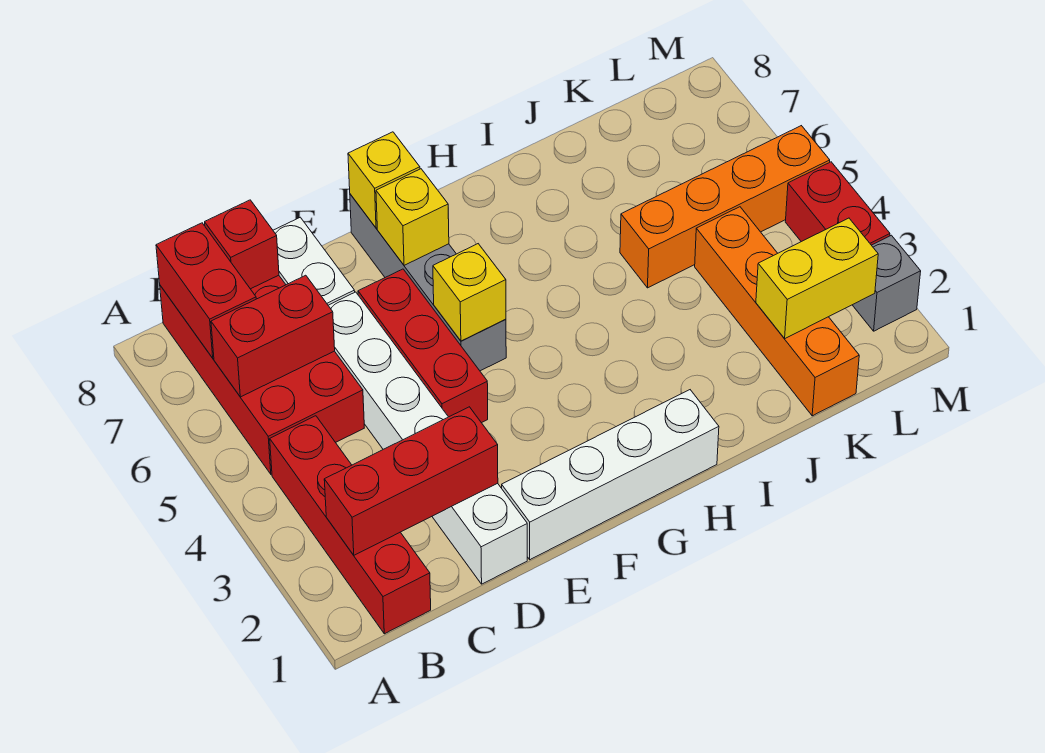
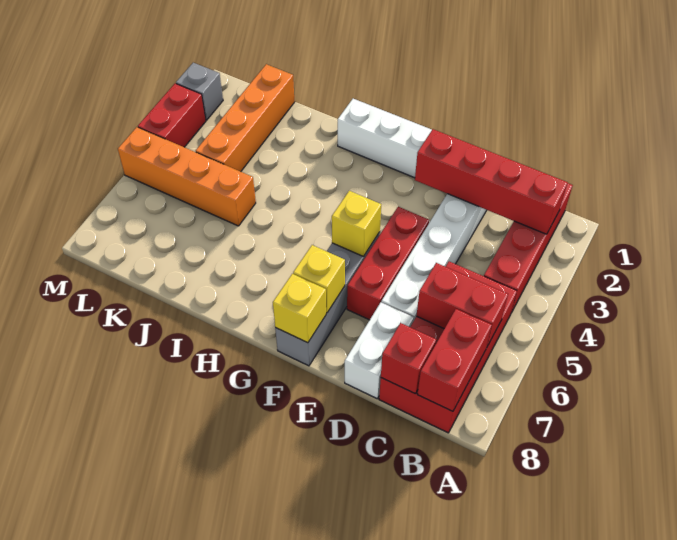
red 1x3 brick [324,407,498,555] -> red 1x4 brick [415,129,568,234]
yellow 1x2 brick [756,218,878,339] -> none

